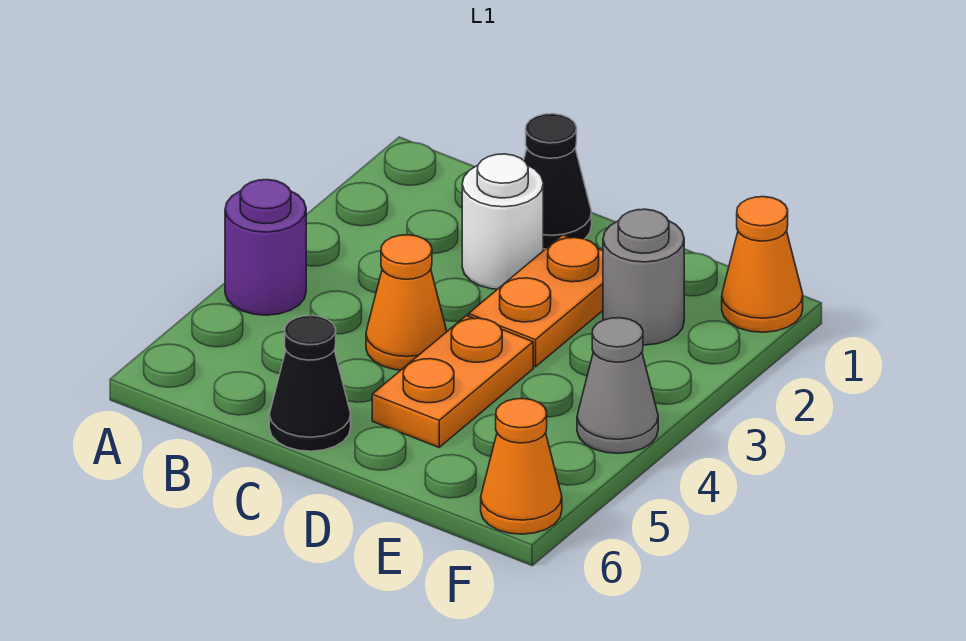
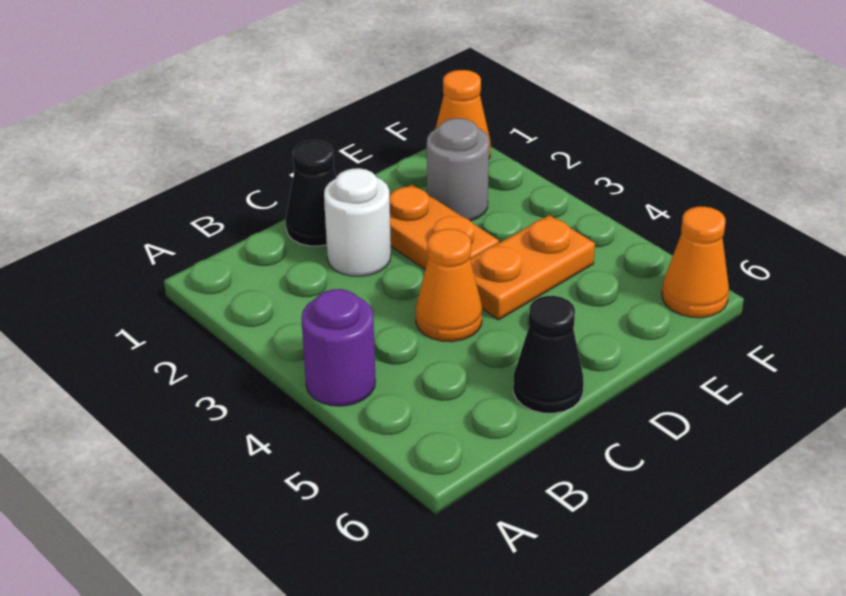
orange 1x2 plate [372,316,533,447] -> orange 1x2 plate turned to [470,215,595,320]
grey 1x1 cone [577,318,658,453] -> none

